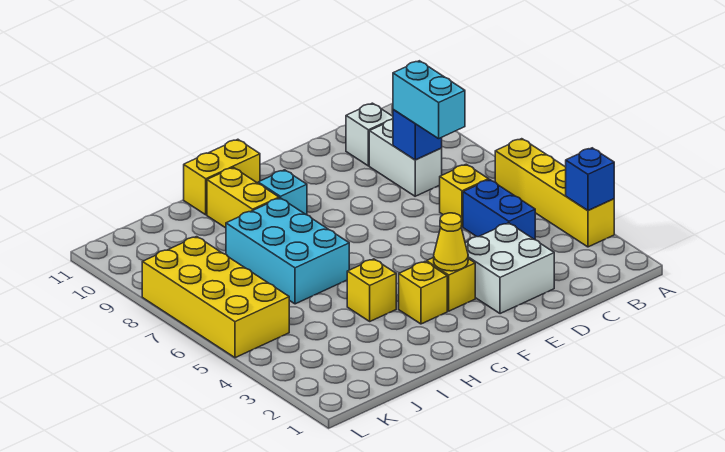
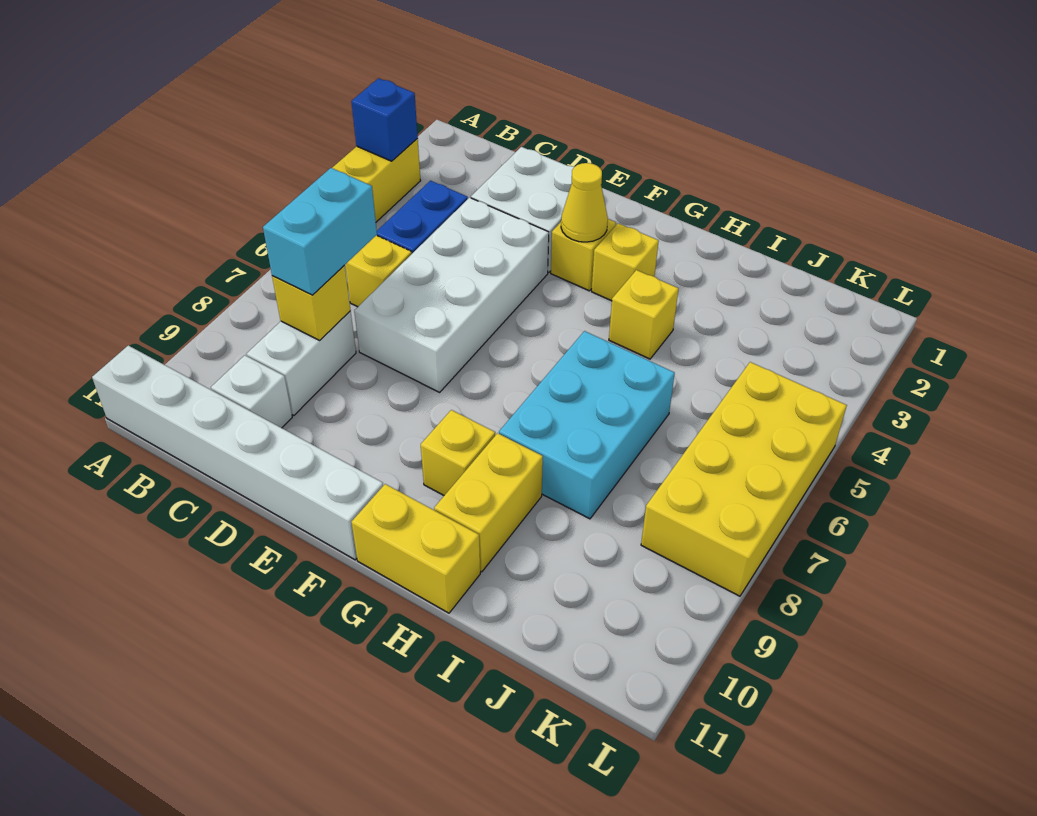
none -> white 1x6 brick [92,345,383,560]
blue 1x1 brick [393,110,442,160] -> yellow 1x1 brick [272,266,351,340]
none -> white 2x4 brick [354,198,549,392]
cyan 1x1 brick [258,170,307,215] -> yellow 1x1 brick [421,410,495,495]

